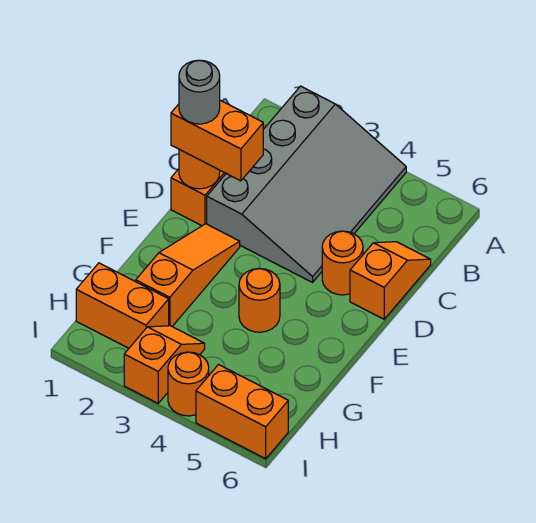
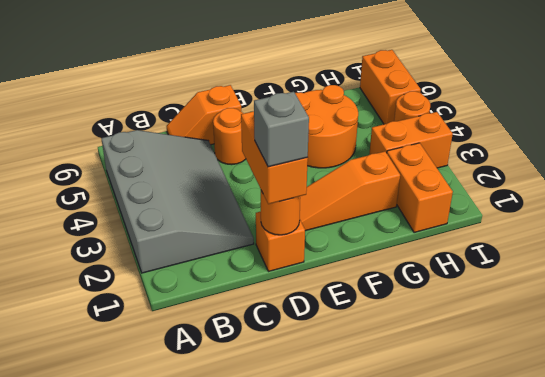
grey 3x4 slope [207,86,406,282] -> grey 3x4 slope turned to [101,130,254,273]
grey 1x1 round brick [179,60,220,124] -> grey 1x1 brick [254,92,309,167]
orange 1x1 round brick [239,268,280,332] -> orange 2x2 round brick [295,85,358,168]
orange 1x2 slope [124,326,205,403] -> orange 1x2 brick [369,112,453,168]

